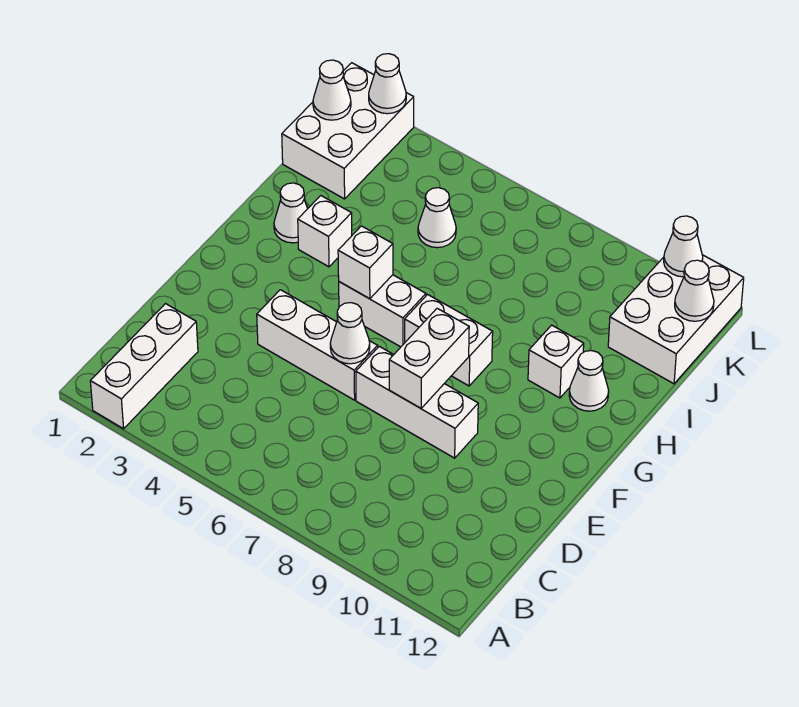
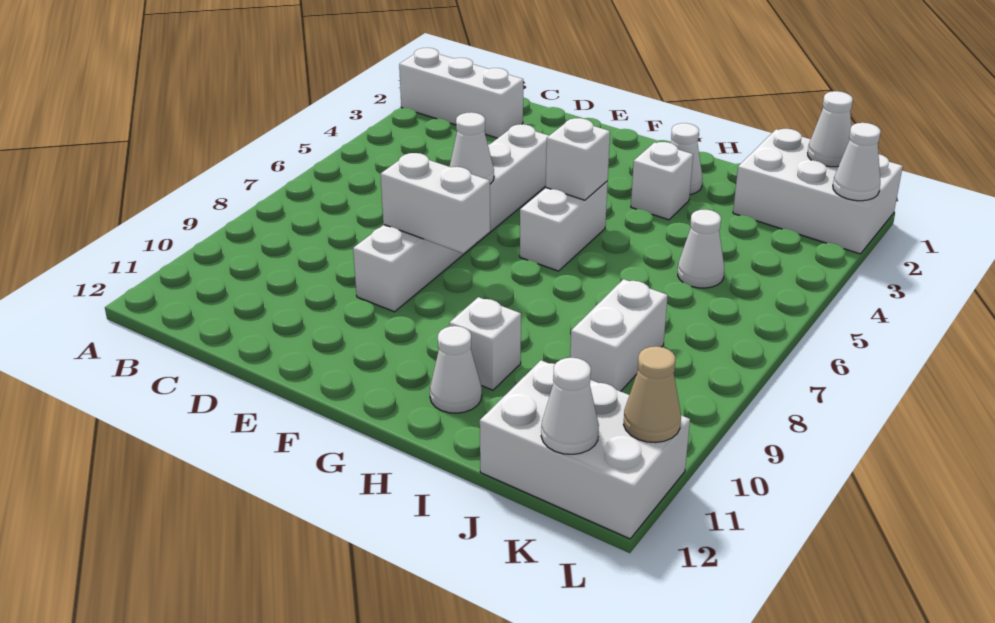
white 1x2 brick [405,295,493,386] -> white 1x2 brick moved to [570,279,668,391]
white 1x1 cone [664,216,703,277] -> tan 1x1 cone [624,346,681,443]

